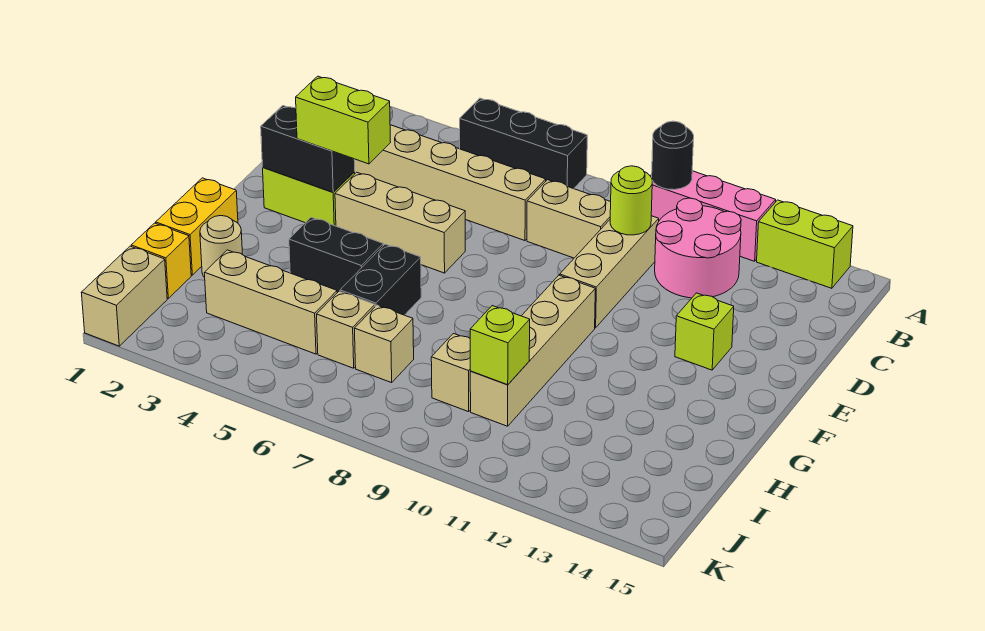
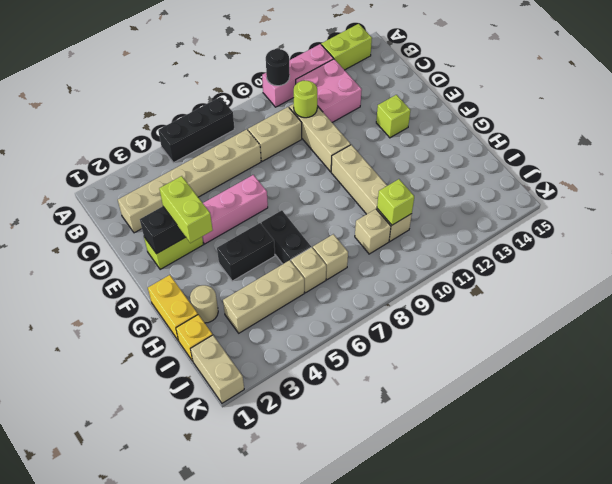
pink 2x2 round brick [655,198,741,298] -> pink 2x2 brick [296,59,362,122]
lime 1x2 brick [296,76,391,164] -> lime 1x2 brick turned to [159,176,213,243]
tan 1x3 brick [335,172,465,273] -> pink 1x3 brick [202,175,268,244]

